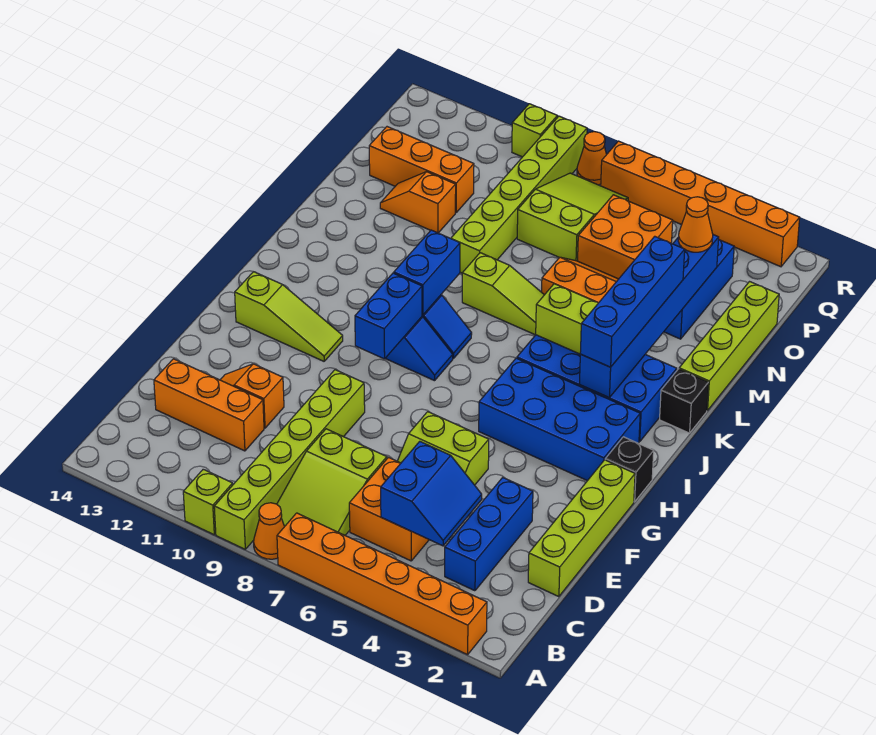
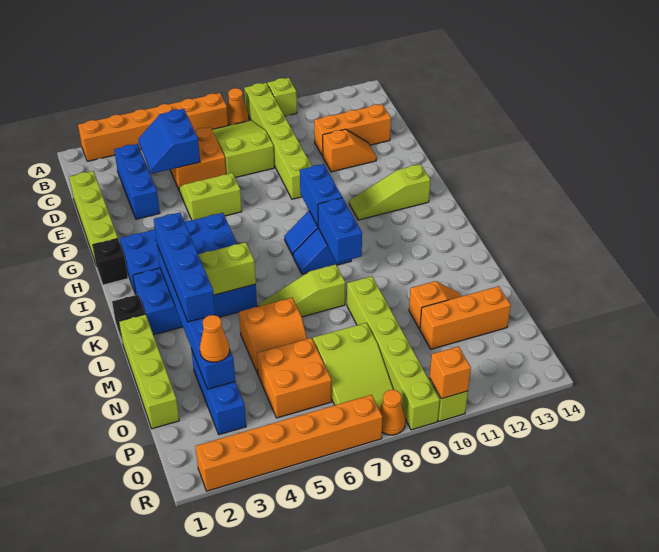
none -> orange 1x1 brick [430,346,471,399]

